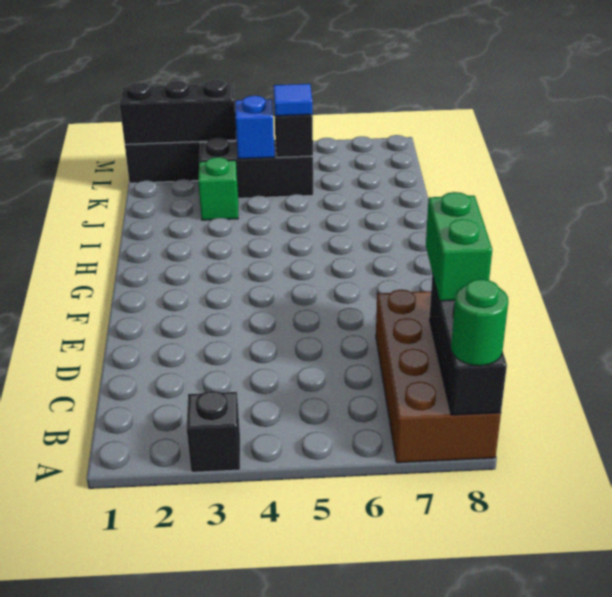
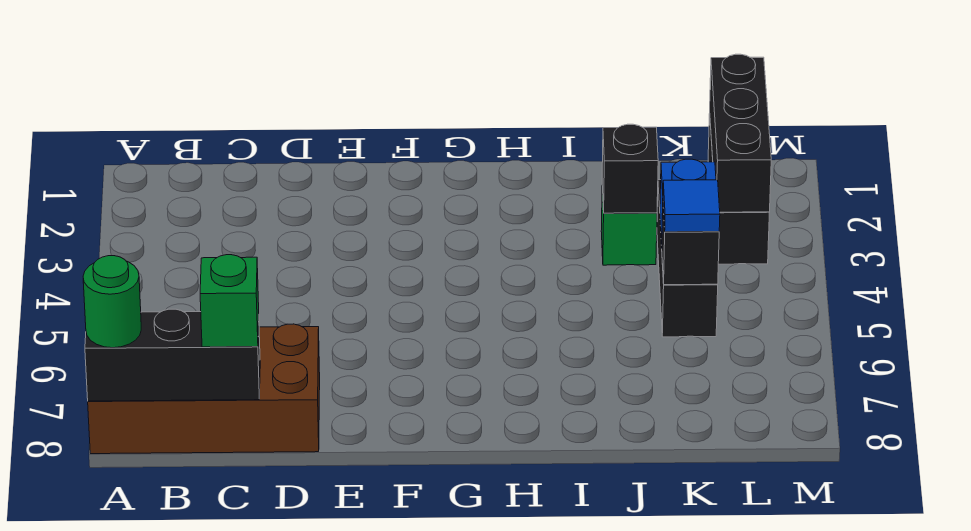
black 1x1 brick [187,391,240,472] -> black 1x1 brick moved to [602,124,658,213]
green 1x2 brick [426,192,492,301] -> green 1x1 brick [200,255,259,347]

